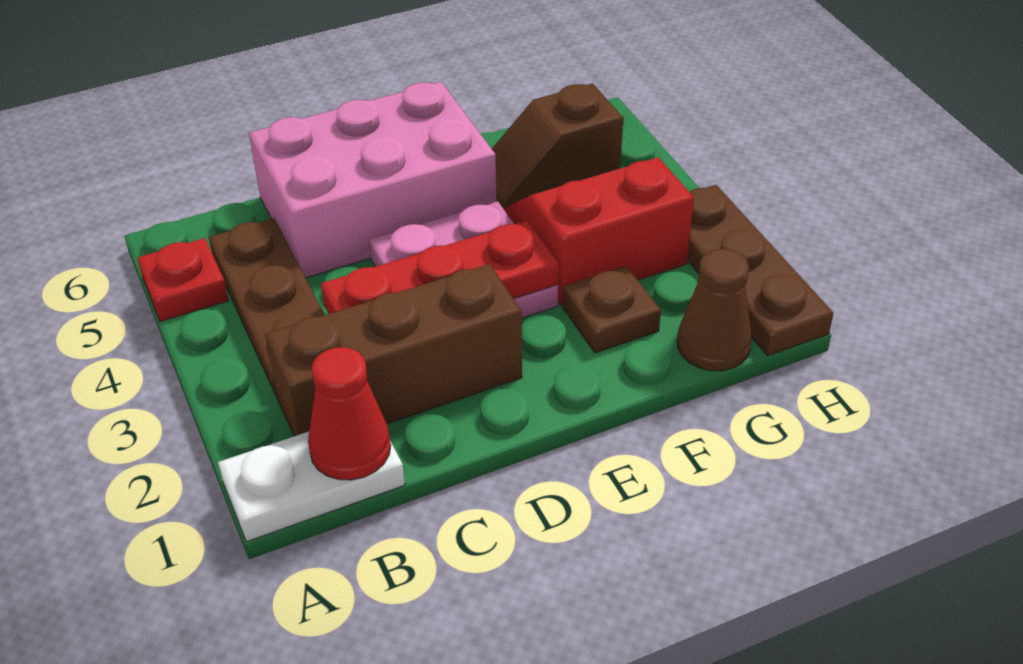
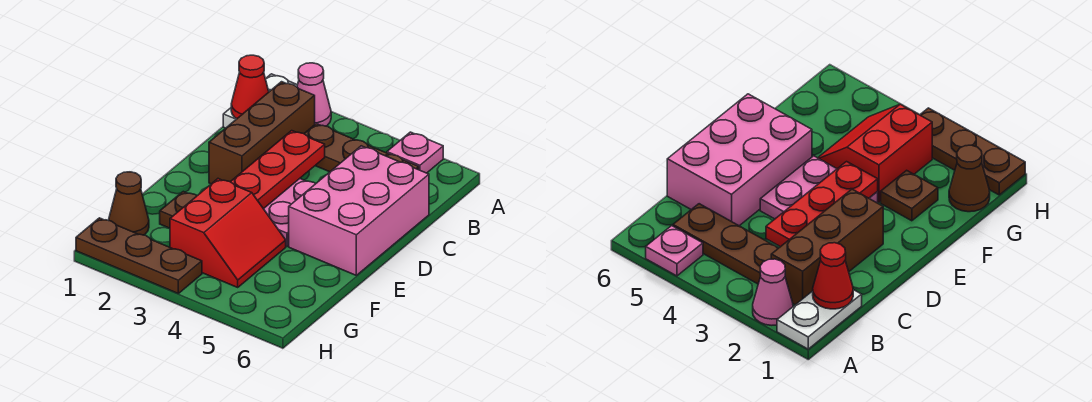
none -> pink 1x1 cone [297,63,331,126]
red 1x1 plate [137,238,229,322] -> pink 1x1 plate [387,132,443,173]
brown 1x2 slope [492,83,623,208] -> none

